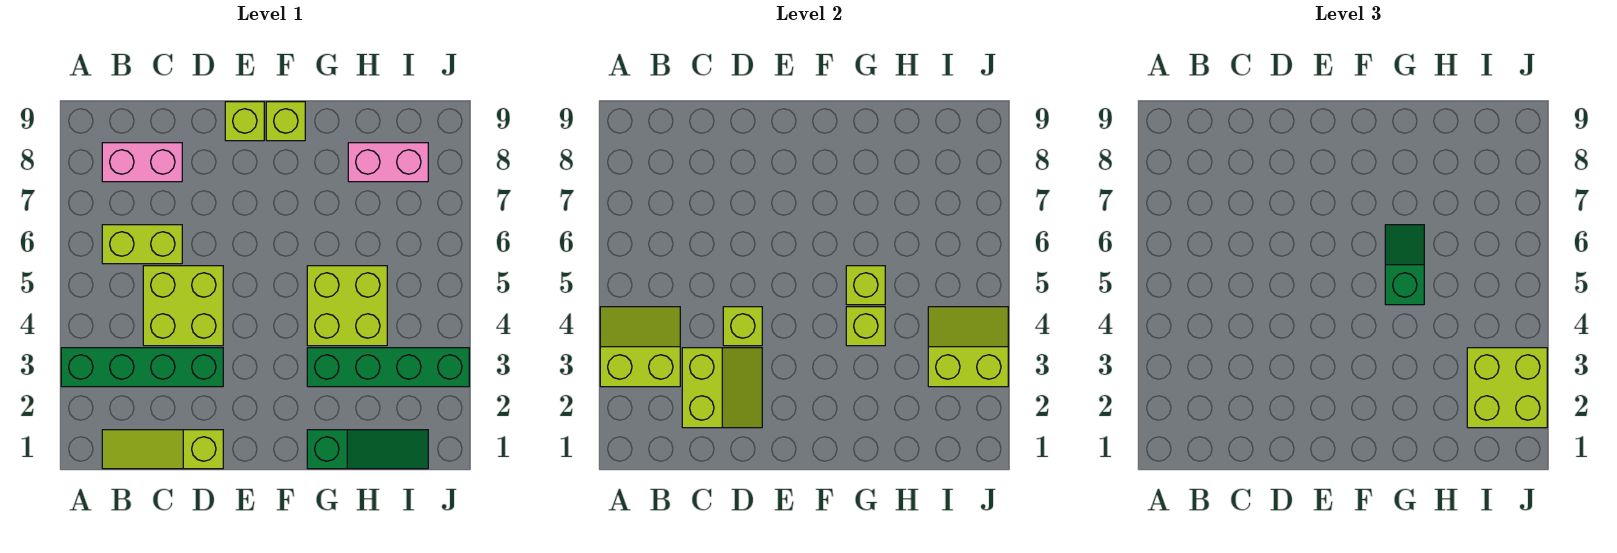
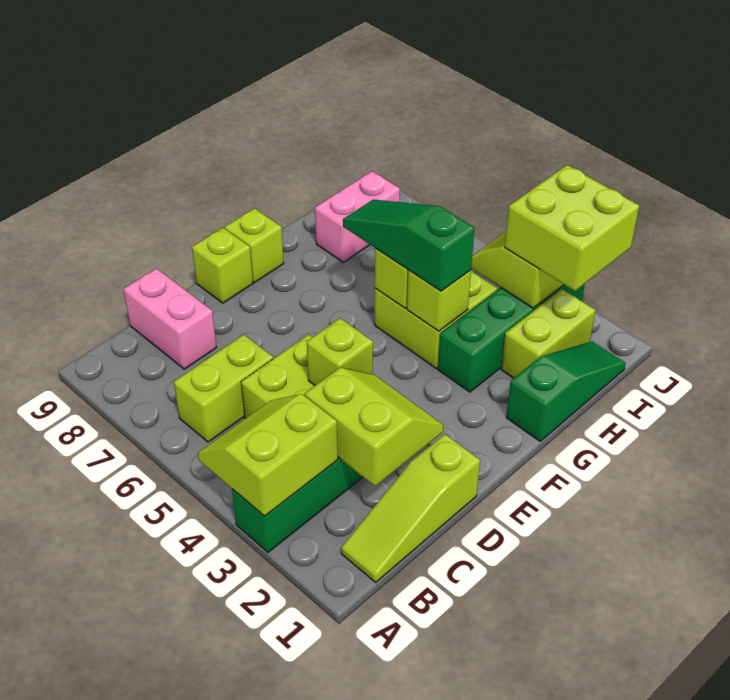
pink 1x2 brick [102,143,182,182] -> pink 1x2 brick turned to [123,269,217,369]
green 1x2 slope [1385,225,1424,305] -> green 1x3 slope [343,199,474,291]
none -> lime 1x2 brick [501,289,595,378]

